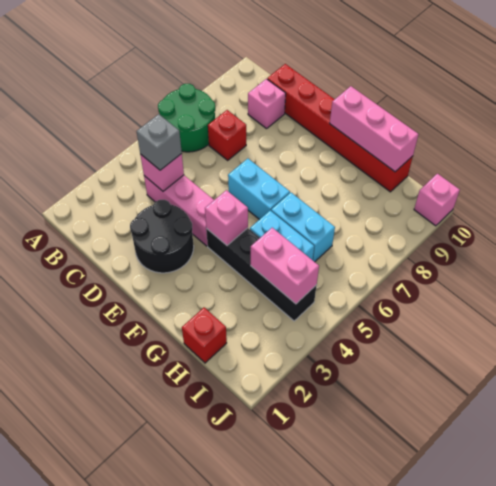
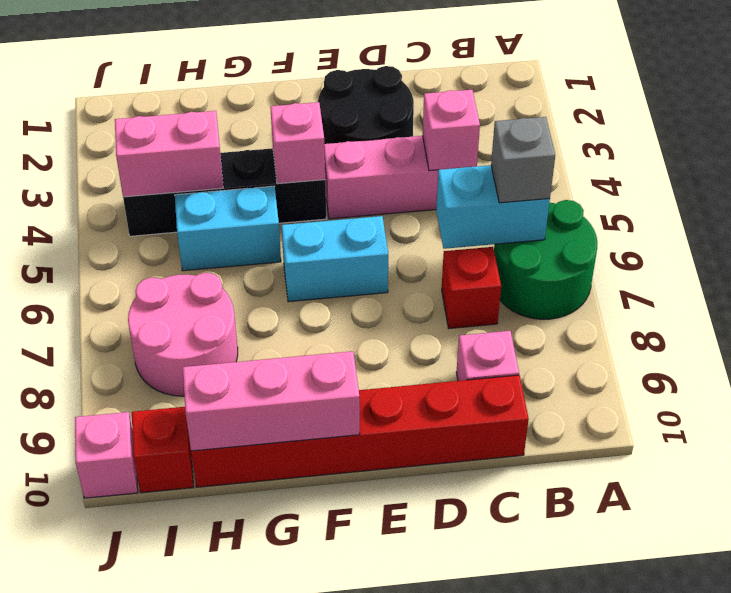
grey 1x1 brick [136,114,182,170] -> grey 1x1 brick moved to [491,117,555,203]
cyan 1x2 brick [271,193,335,262] -> cyan 1x2 brick moved to [436,165,550,249]
red 1x1 brick [182,308,227,363] -> red 1x1 brick moved to [132,407,194,493]
none -> pink 2x2 round brick [128,273,238,396]

